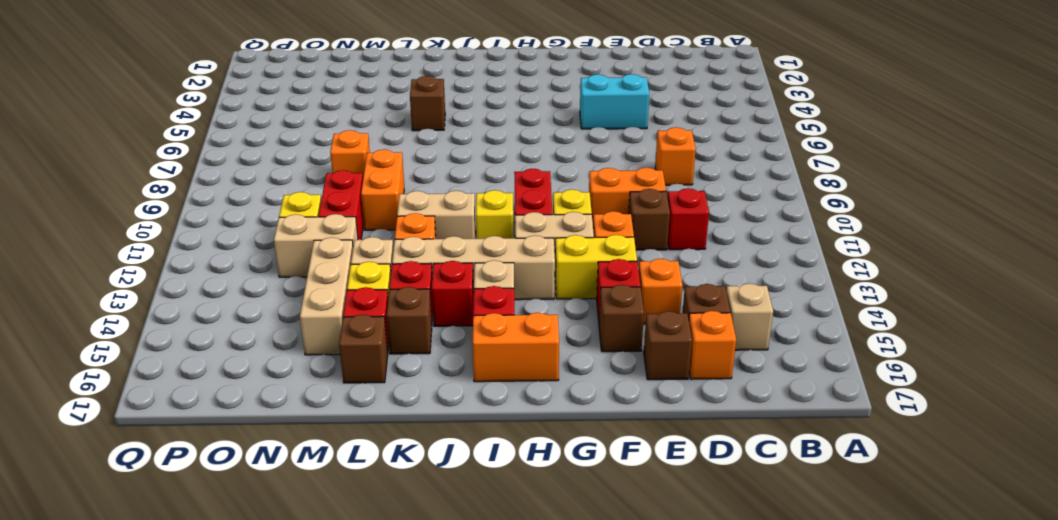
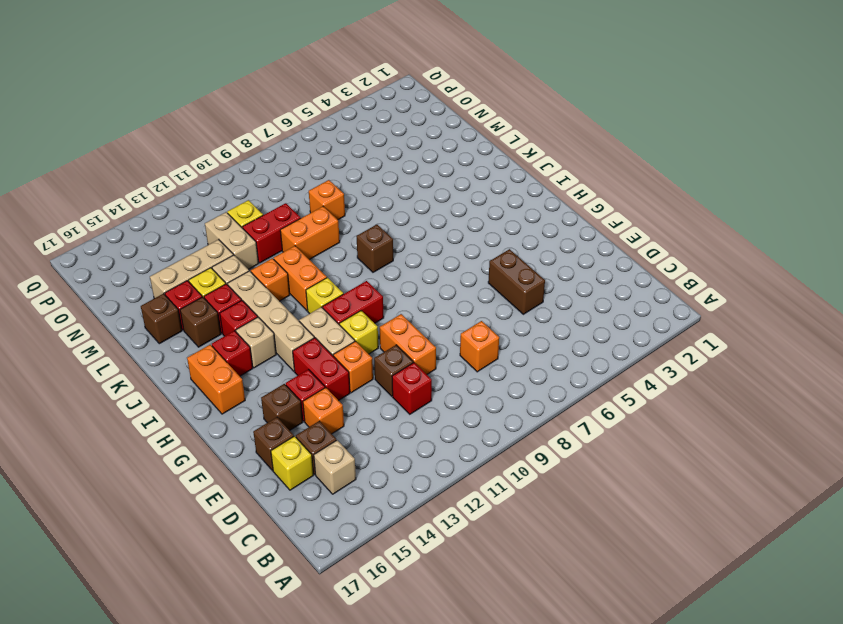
orange 1x1 brick [689,311,736,379] -> yellow 1x1 brick [271,436,314,490]
cyan 1x2 brick [580,74,649,129] -> brown 1x2 brick [488,249,545,314]
yellow 1x2 brick [555,235,637,299] -> red 1x2 brick [293,338,350,401]
tan 1x2 brick [397,191,476,239] -> orange 1x2 brick [274,246,327,311]
brown 1x1 brick [410,76,445,131] -> brown 1x1 brick moved to [356,225,393,272]

